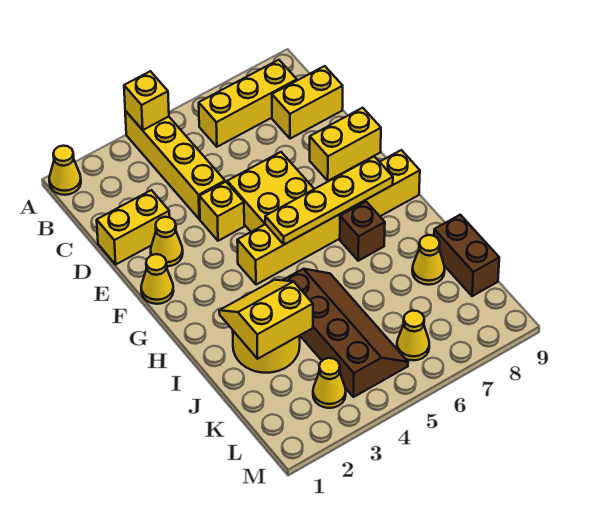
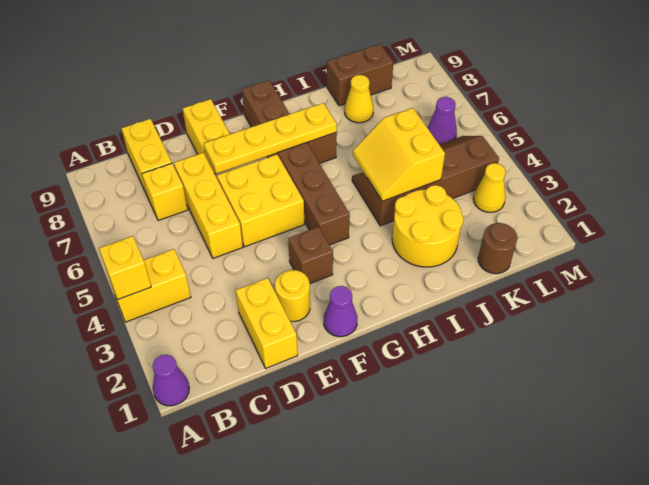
yellow 1x1 cone [49,146,81,195] -> purple 1x1 cone [153,355,189,406]
yellow 1x4 brick [125,111,225,219] -> yellow 1x2 brick [110,249,191,322]
yellow 1x3 brick [199,60,297,147] -> yellow 1x3 brick moved to [174,153,243,258]
yellow 1x1 cone [151,217,183,266] -> yellow 1x1 round brick [275,270,310,321]
yellow 1x1 brick [199,182,244,241] -> yellow 1x1 brick moved to [142,163,188,221]
yellow 1x1 cone [141,254,173,304] -> purple 1x1 cone [324,286,357,337]
none -> brown 1x1 brick [288,227,333,284]
yellow 1x6 brick [237,150,420,285] -> brown 1x6 brick [242,80,350,245]
yellow 1x4 plate [265,157,393,244] -> yellow 1x4 plate turned to [204,103,337,174]
yellow 2x2 slope [219,280,313,359] -> yellow 2x2 slope moved to [353,108,445,201]
none -> brown 1x1 round brick [478,223,517,274]
yellow 1x1 cone [397,311,429,360] -> purple 1x1 cone [428,97,457,144]

